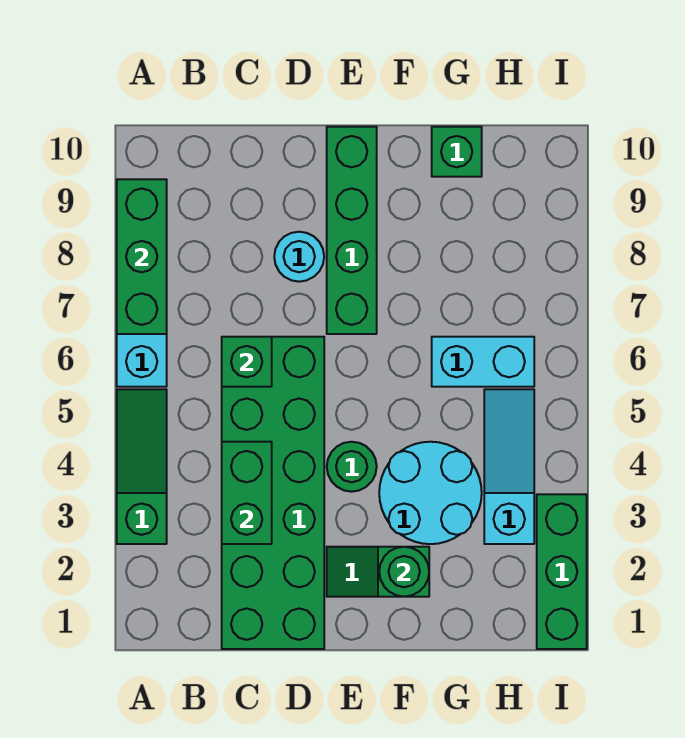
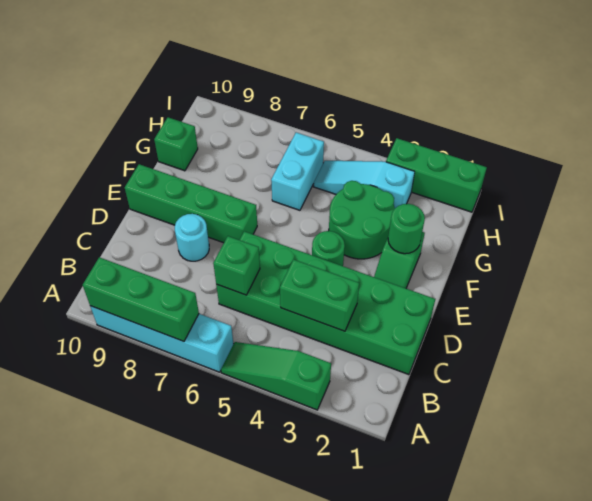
cyan 2x2 round brick [379,442,482,544] -> green 2x2 round brick [329,181,395,259]

